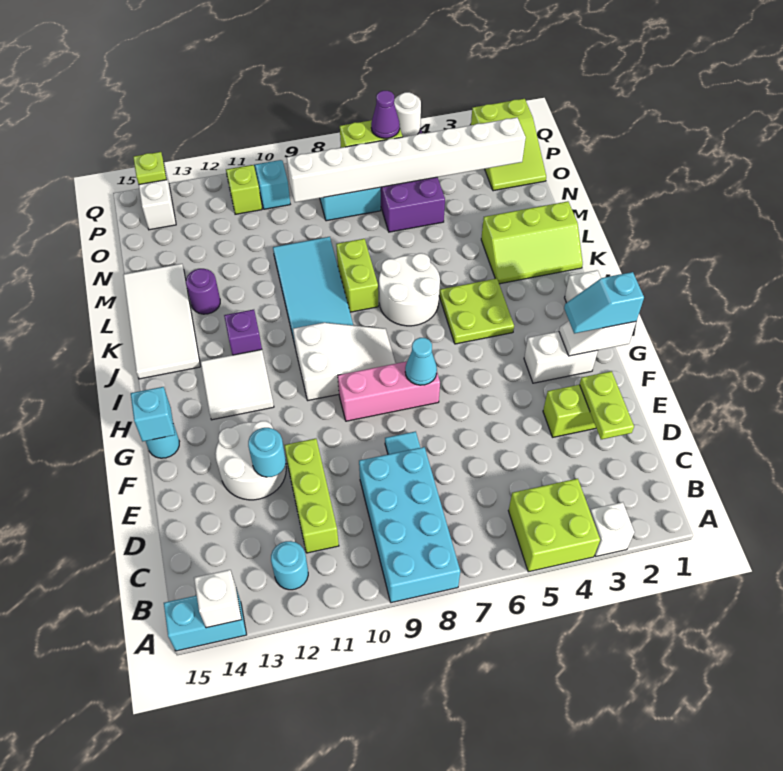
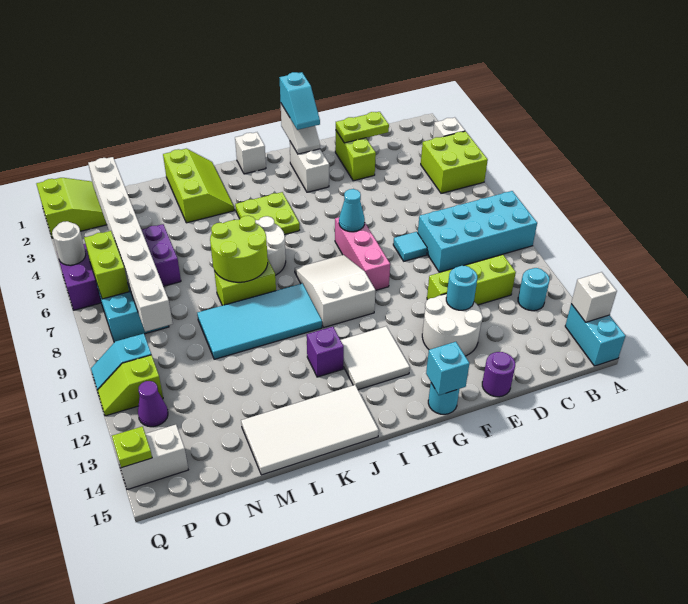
none -> lime 2x2 round brick [210,216,268,282]
purple 1x1 round brick [186,269,220,314] -> purple 1x1 round brick moved to [482,352,515,397]
purple 1x1 cone [371,91,400,138] -> purple 1x1 cone moved to [138,381,168,427]

